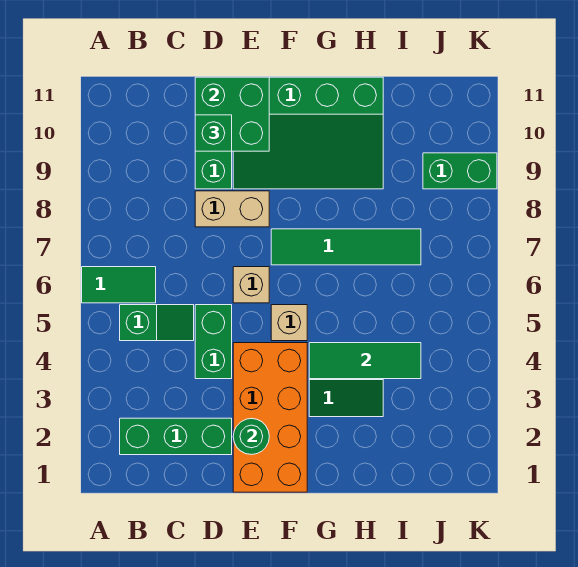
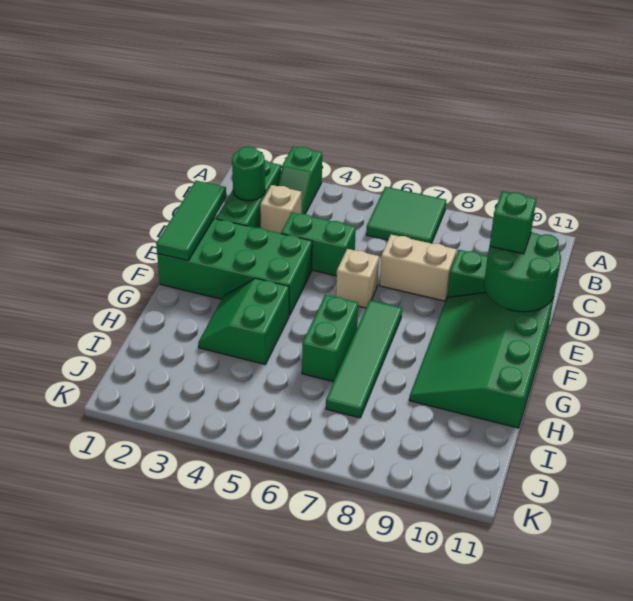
green 1x2 tile [82,267,156,303] -> green 2x2 tile [366,187,446,243]
green 1x2 slope [120,305,194,341] -> green 1x2 slope moved to [278,146,322,214]
tan 1x2 brick [195,191,269,227] -> tan 1x2 brick turned to [380,235,457,301]
green 2x2 brick [195,77,269,151] -> green 2x2 round brick [484,232,561,312]
orange 2x4 brick [233,343,307,492] -> green 2x4 brick [157,219,312,316]
green 1x1 round brick [233,418,269,455] -> green 1x1 round brick moved to [232,147,265,201]
tan 1x1 brick [271,305,307,341] -> tan 1x1 brick moved to [260,185,301,234]
green 1x3 tile [309,343,421,379] -> green 1x3 tile moved to [156,181,226,261]
green 1x2 brick [423,153,497,189] -> green 1x2 brick moved to [302,295,358,382]

